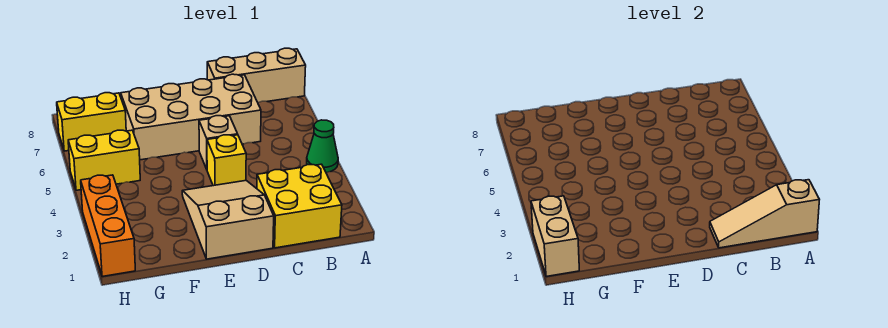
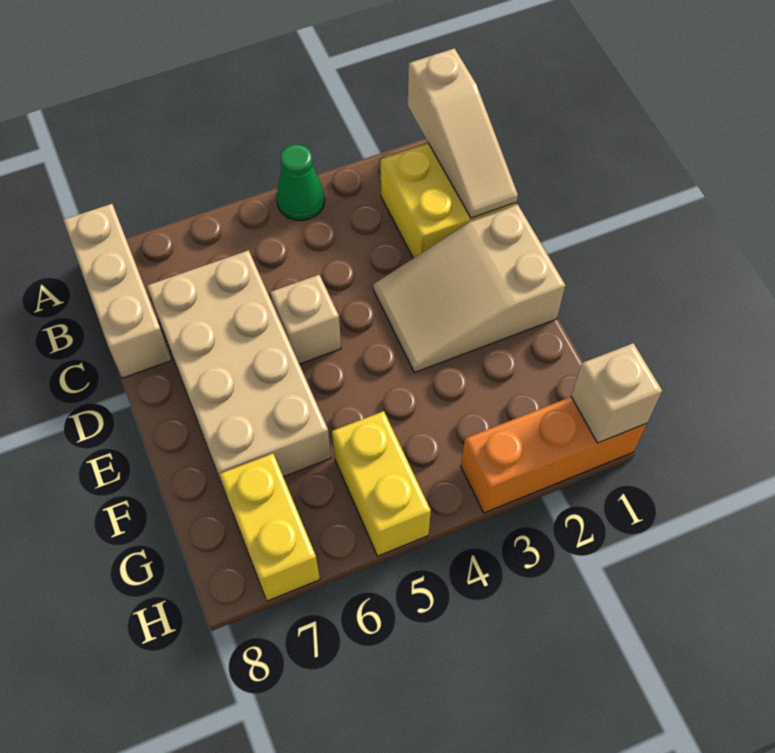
yellow 1x1 brick [207,135,246,186] -> none
tan 1x2 brick [531,196,579,277] -> tan 1x1 brick [571,343,662,443]

